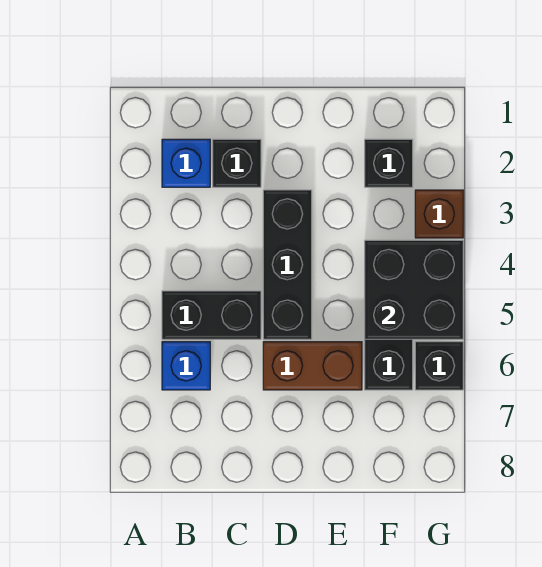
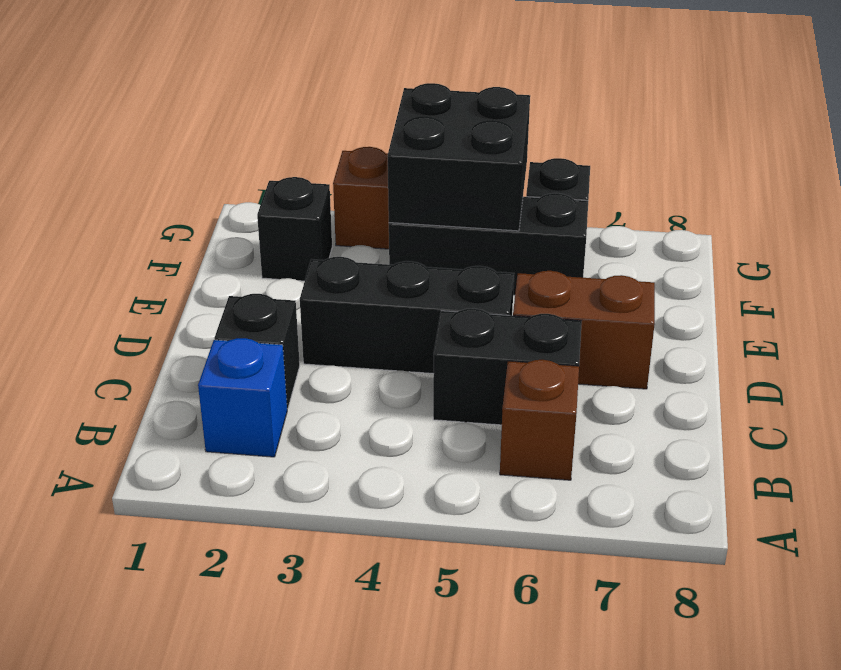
black 1x2 brick [162,291,261,339] -> black 1x2 brick turned to [433,309,582,425]
blue 1x1 brick [162,342,210,390] -> brown 1x1 brick [500,360,579,480]
brown 1x2 brick [263,342,362,390] -> brown 1x2 brick turned to [513,271,655,389]

